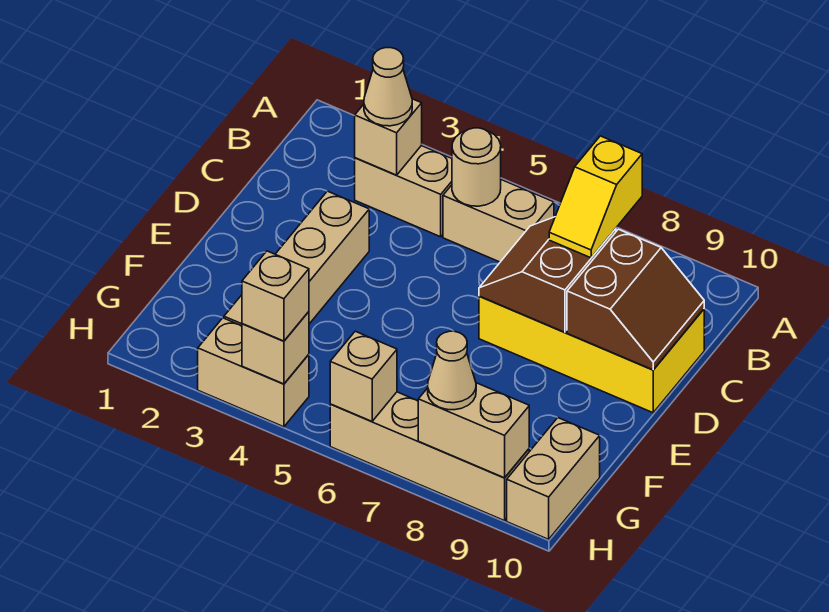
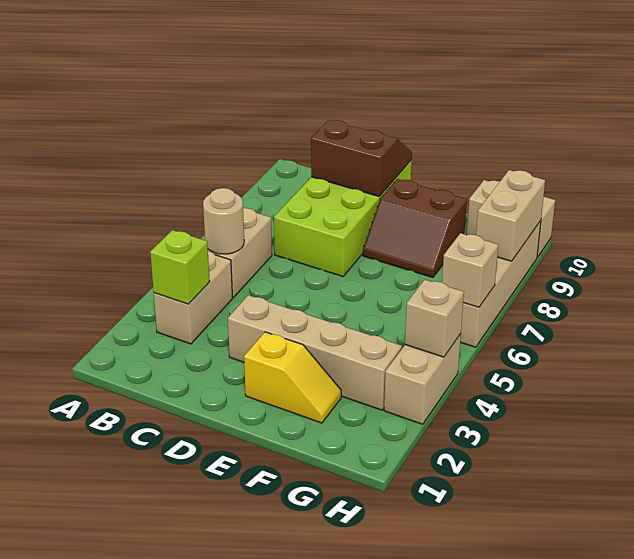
tan 1x1 brick [355,99,422,175] -> lime 1x1 brick [150,230,210,304]
tan 1x1 cone [364,48,412,126] -> none
yellow 1x2 slope [549,136,642,258] -> yellow 1x2 slope moved to [244,332,341,423]
yellow 2x4 brick [479,296,704,413] -> lime 2x4 brick [274,160,412,277]
brown 2x2 slope [479,217,616,332] -> brown 2x2 slope moved to [363,179,467,278]
tan 1x1 brick [242,251,309,341] -> none
tan 1x1 cone [428,331,476,410] -> none

